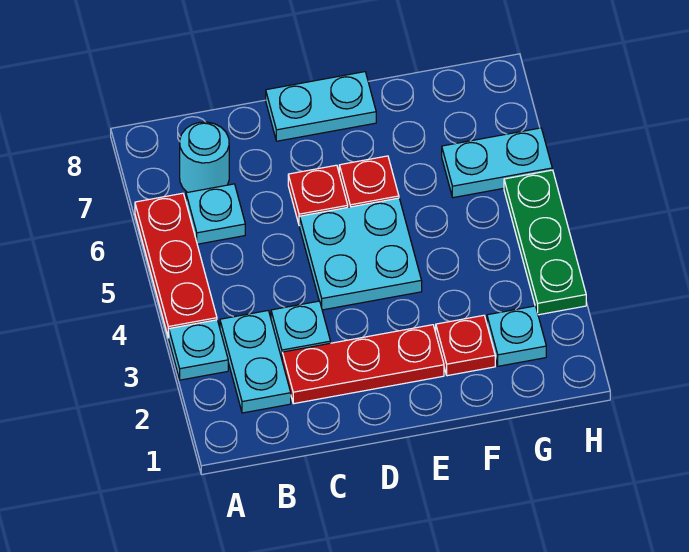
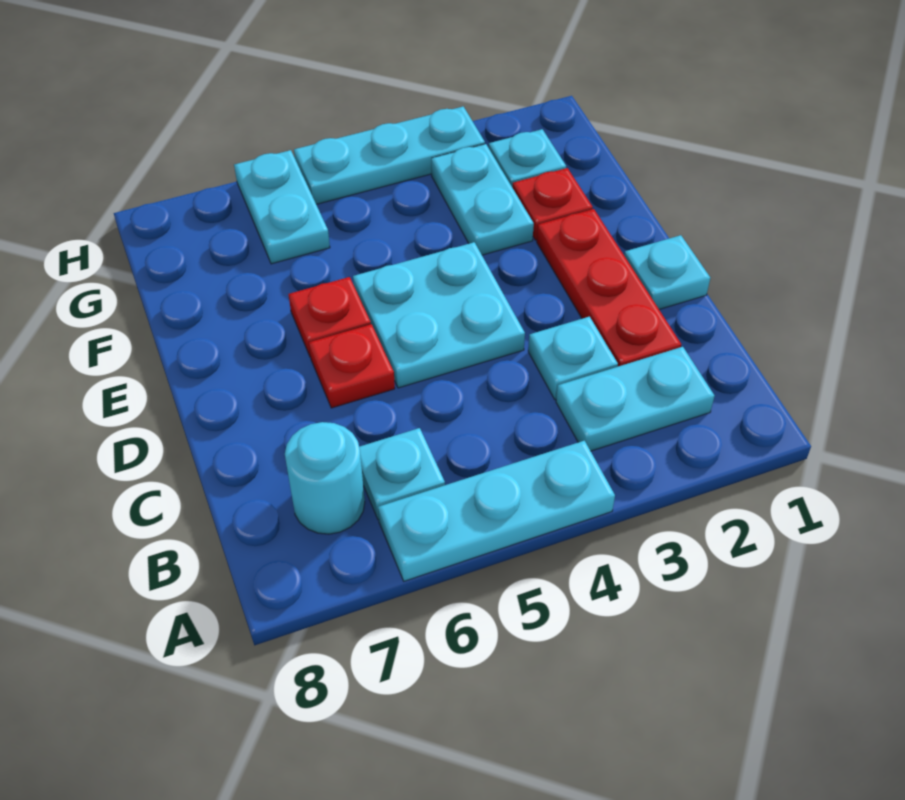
cyan 1x1 plate [169,320,228,380] -> cyan 1x1 plate moved to [624,235,710,309]
red 1x3 plate [135,193,217,338] -> cyan 1x3 plate [378,441,615,581]
cyan 1x2 plate [266,72,376,141] -> cyan 1x2 plate moved to [431,144,534,255]
green 1x3 plate [504,170,586,315] -> cyan 1x3 plate [294,107,485,204]

